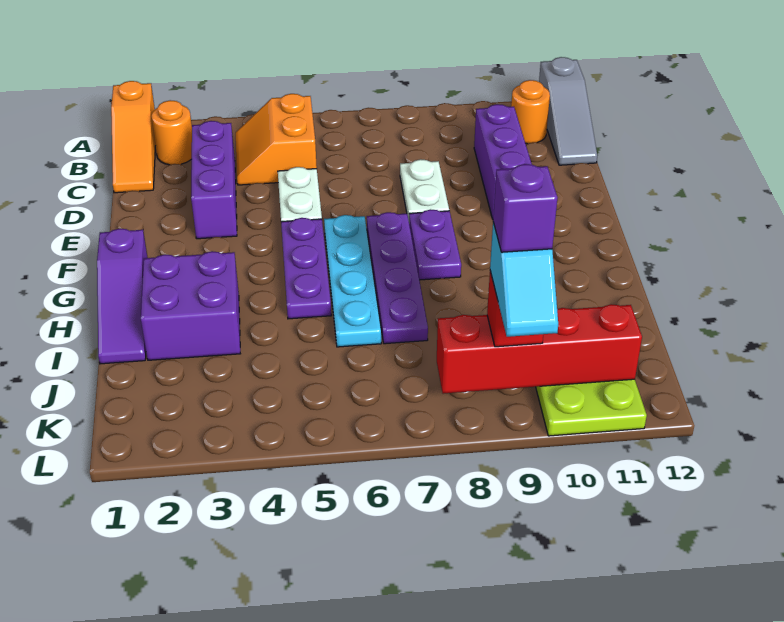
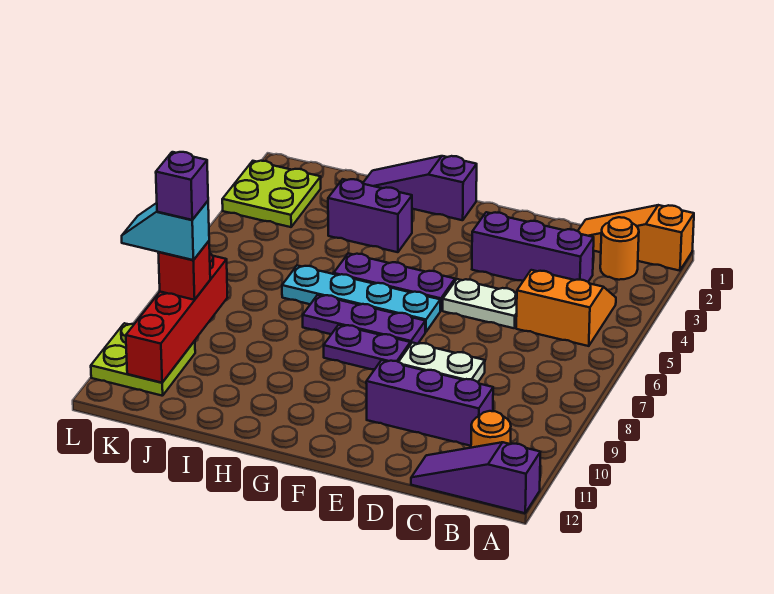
grey 1x3 slope [539,57,597,165] -> purple 1x3 slope [411,442,540,513]
purple 1x4 plate [367,212,428,344] -> purple 1x3 plate [303,295,425,345]
purple 2x2 brick [141,251,240,360] -> purple 1x2 brick [328,179,412,252]
none -> lime 2x2 plate [222,161,321,227]

